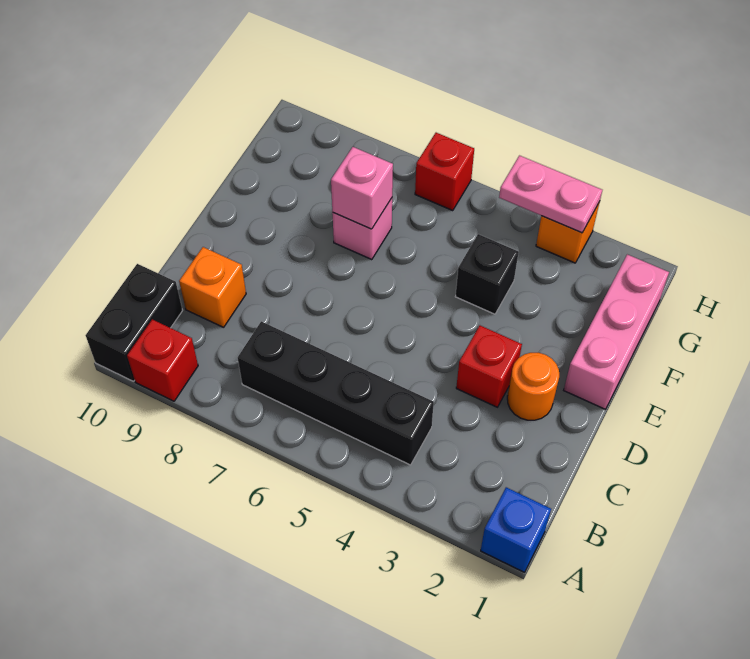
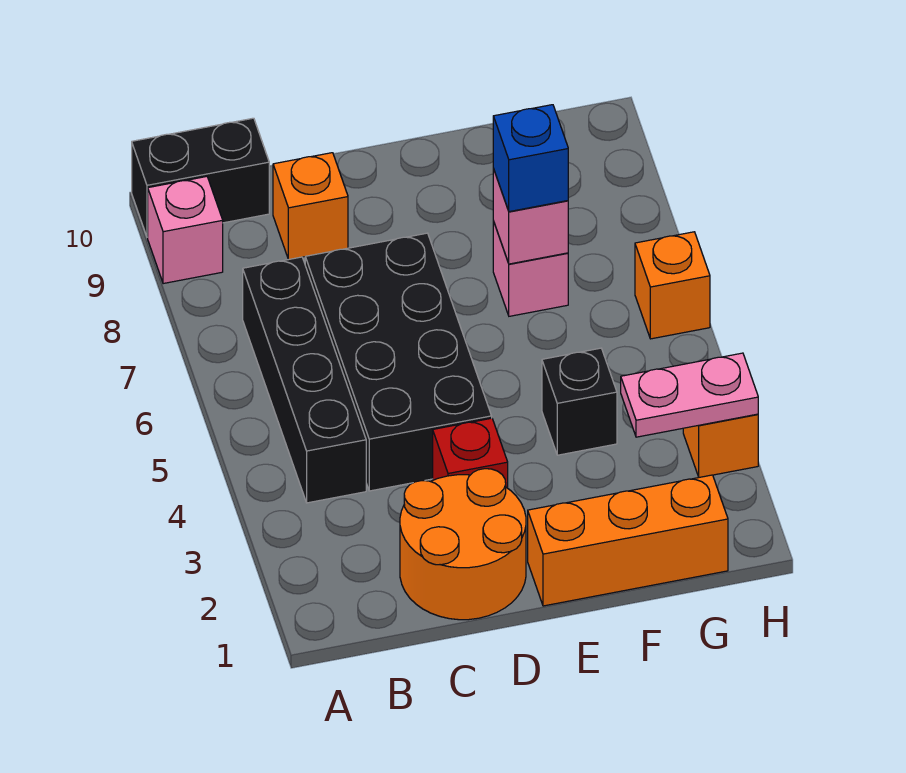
blue 1x1 brick [481,487,551,572] -> blue 1x1 brick moved to [493,105,568,212]
red 1x1 brick [127,319,198,401] -> pink 1x1 brick [148,177,223,284]
none -> black 2x4 brick [305,233,492,491]
orange 1x1 round brick [507,353,559,420] -> orange 2x2 round brick [400,469,526,620]
pink 1x3 brick [564,254,669,409] -> orange 1x3 brick [528,475,728,606]
pink 1x2 plate [499,156,602,233] -> pink 1x2 plate turned to [621,353,758,437]
red 1x1 brick [415,133,474,210] -> orange 1x1 brick [635,232,710,339]

